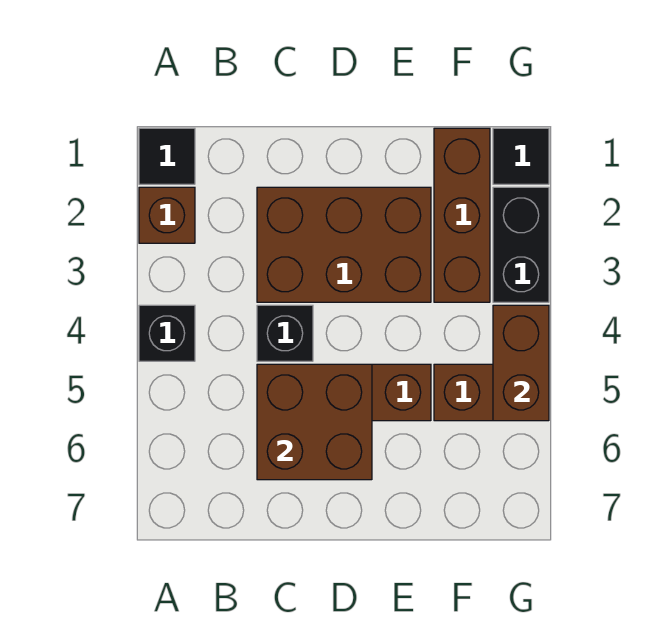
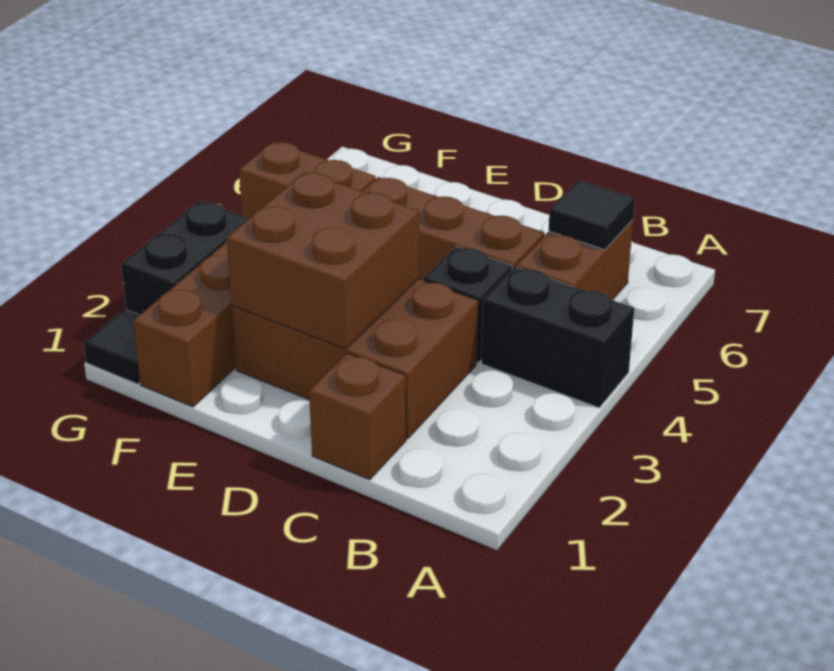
black 1x1 tile [139,128,195,184] -> black 1x1 tile moved to [548,180,635,250]
brown 1x1 brick [139,187,195,243] -> brown 1x1 brick moved to [309,353,406,480]
black 1x1 brick [139,305,195,361] -> black 1x2 brick [481,267,634,408]
brown 2x2 brick [257,364,372,480] -> brown 2x2 brick moved to [227,172,419,349]
brown 1x2 brick [493,305,549,421] -> brown 1x2 brick moved to [516,220,633,300]

